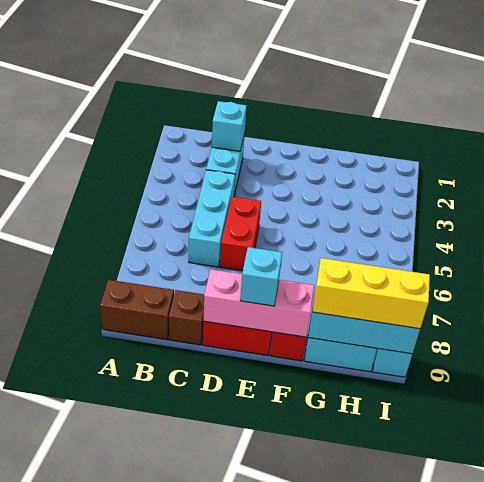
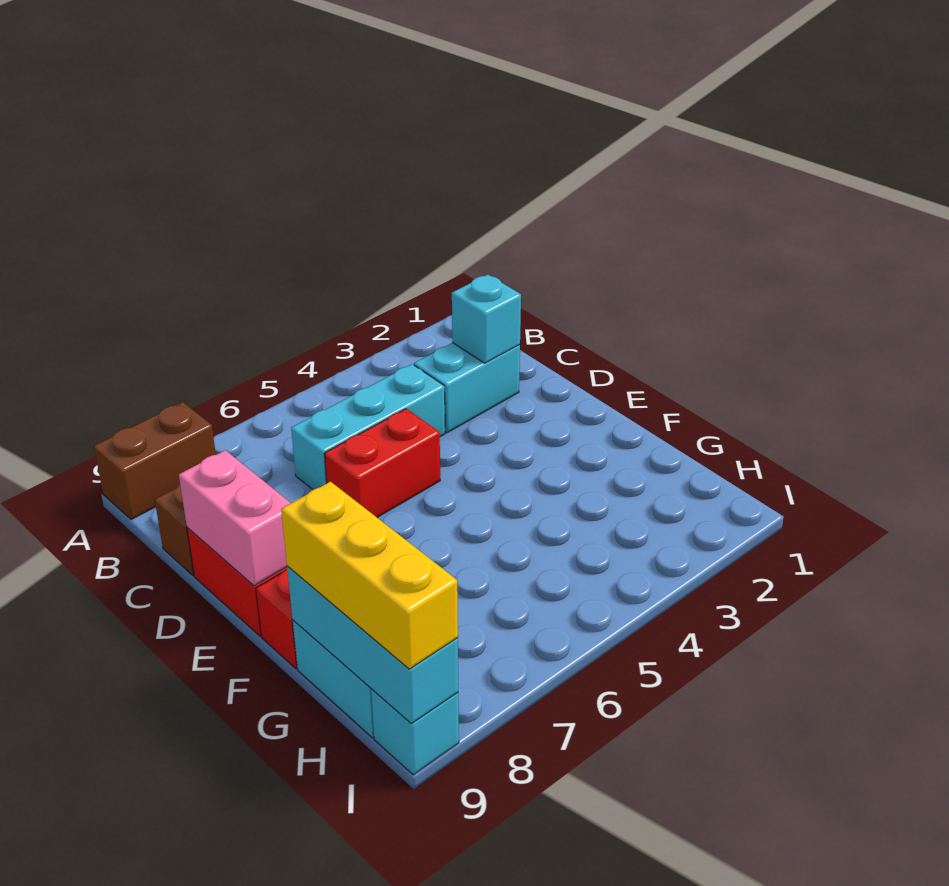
brown 1x2 brick [100,280,174,340] -> brown 1x2 brick turned to [94,402,216,520]
pink 1x3 brick [203,269,314,337] -> pink 1x2 brick [179,450,291,586]
cyan 1x1 brick [240,247,282,306] -> none

